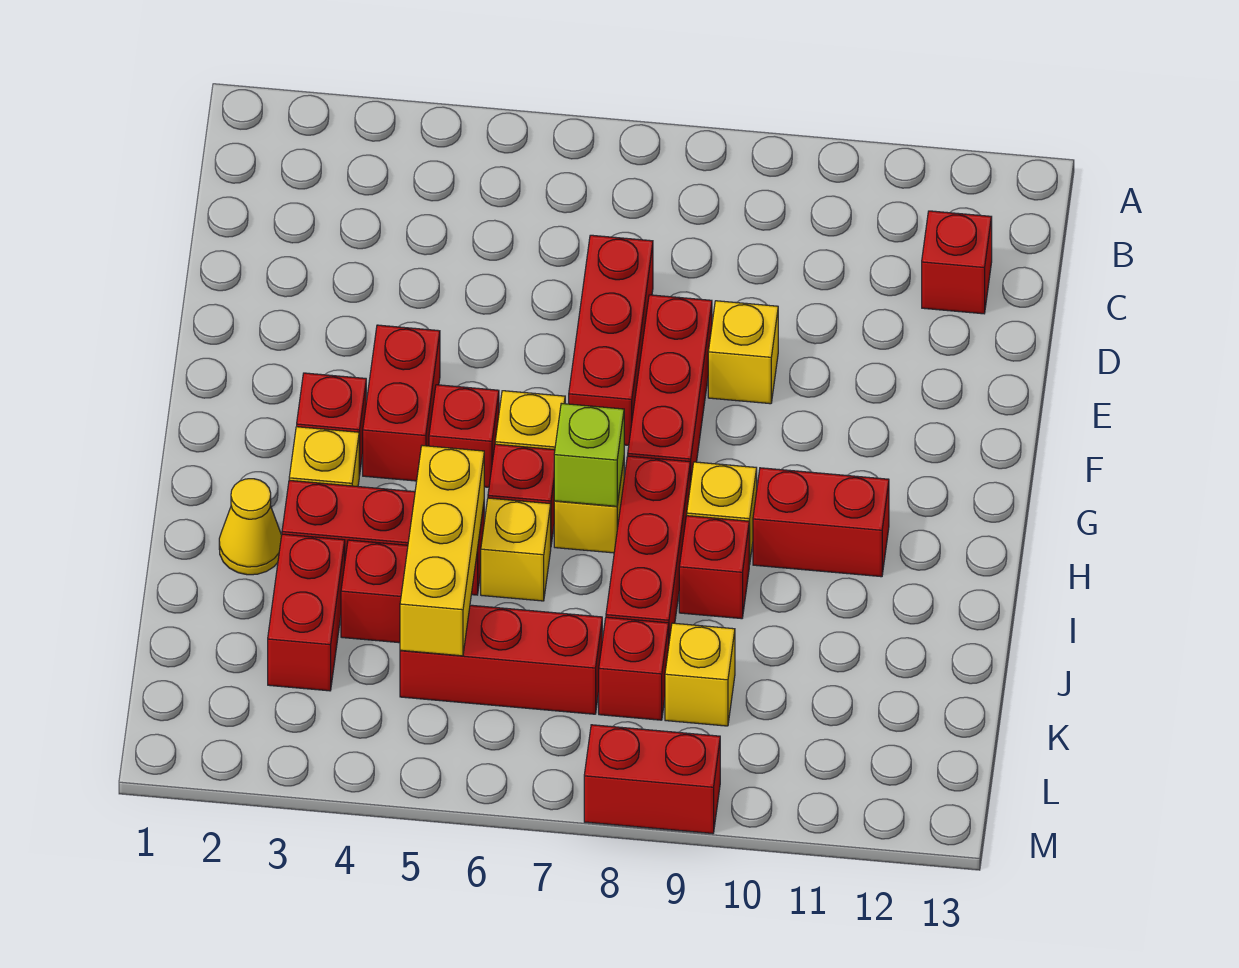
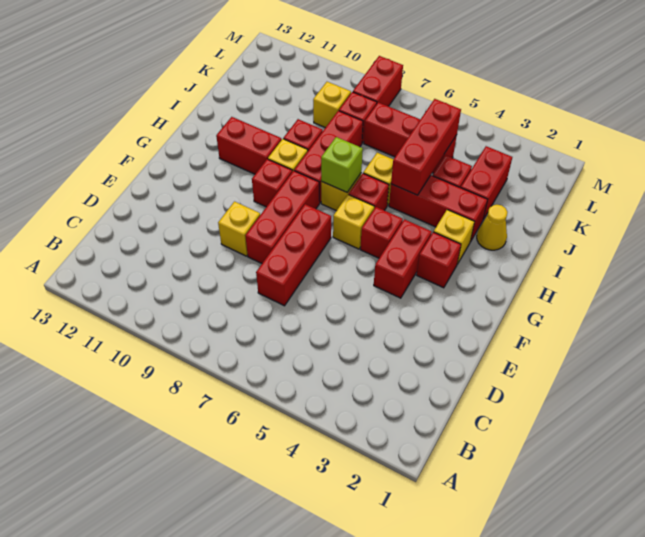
red 1x1 brick [922,211,992,314] -> red 1x1 brick moved to [252,159,292,207]
yellow 1x3 brick [400,446,484,656] -> red 1x3 brick [391,99,461,195]
red 1x2 brick [584,725,720,834] -> red 1x2 brick turned to [353,56,403,106]

